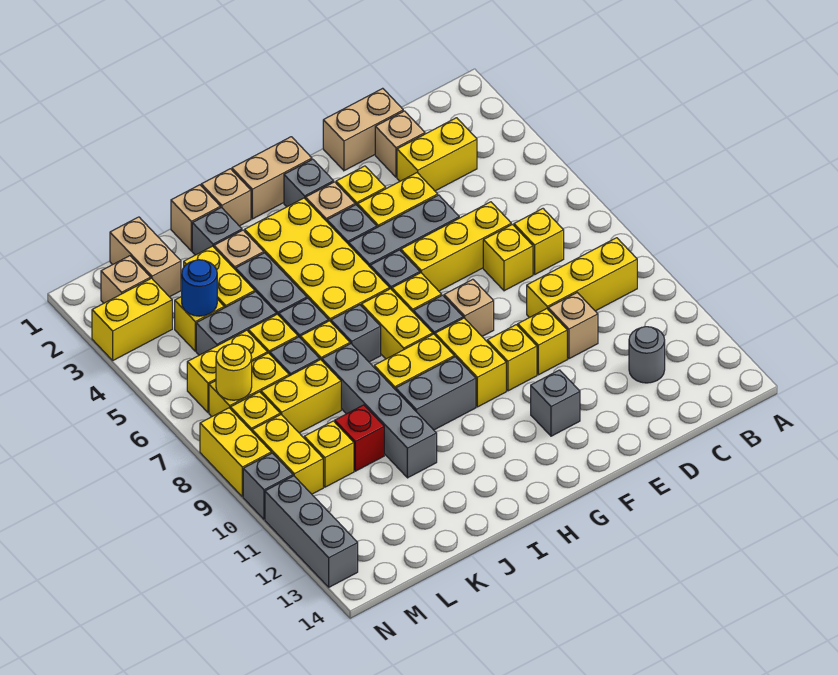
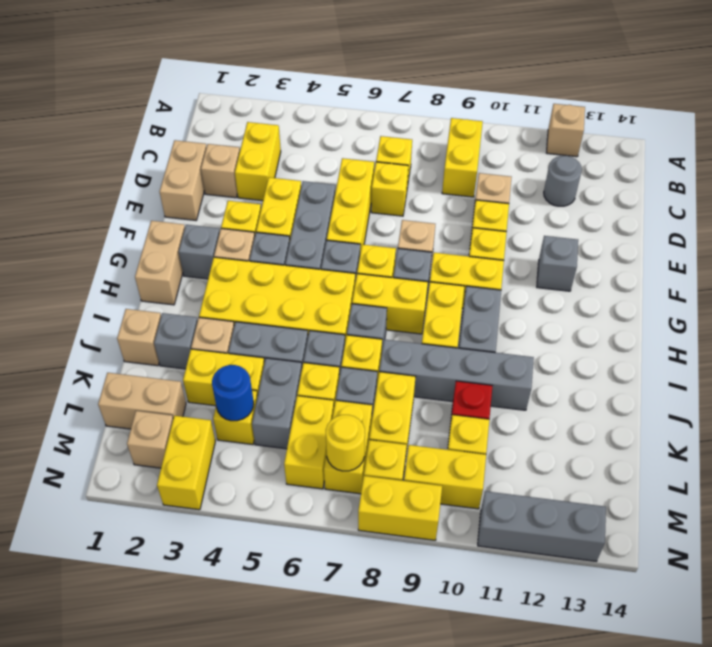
yellow 1x3 brick [527,238,637,318] -> yellow 1x2 brick [442,118,483,197]
tan 1x1 brick [201,169,251,226] -> tan 1x1 brick moved to [547,104,585,157]
grey 1x1 brick [243,453,293,519] -> none

